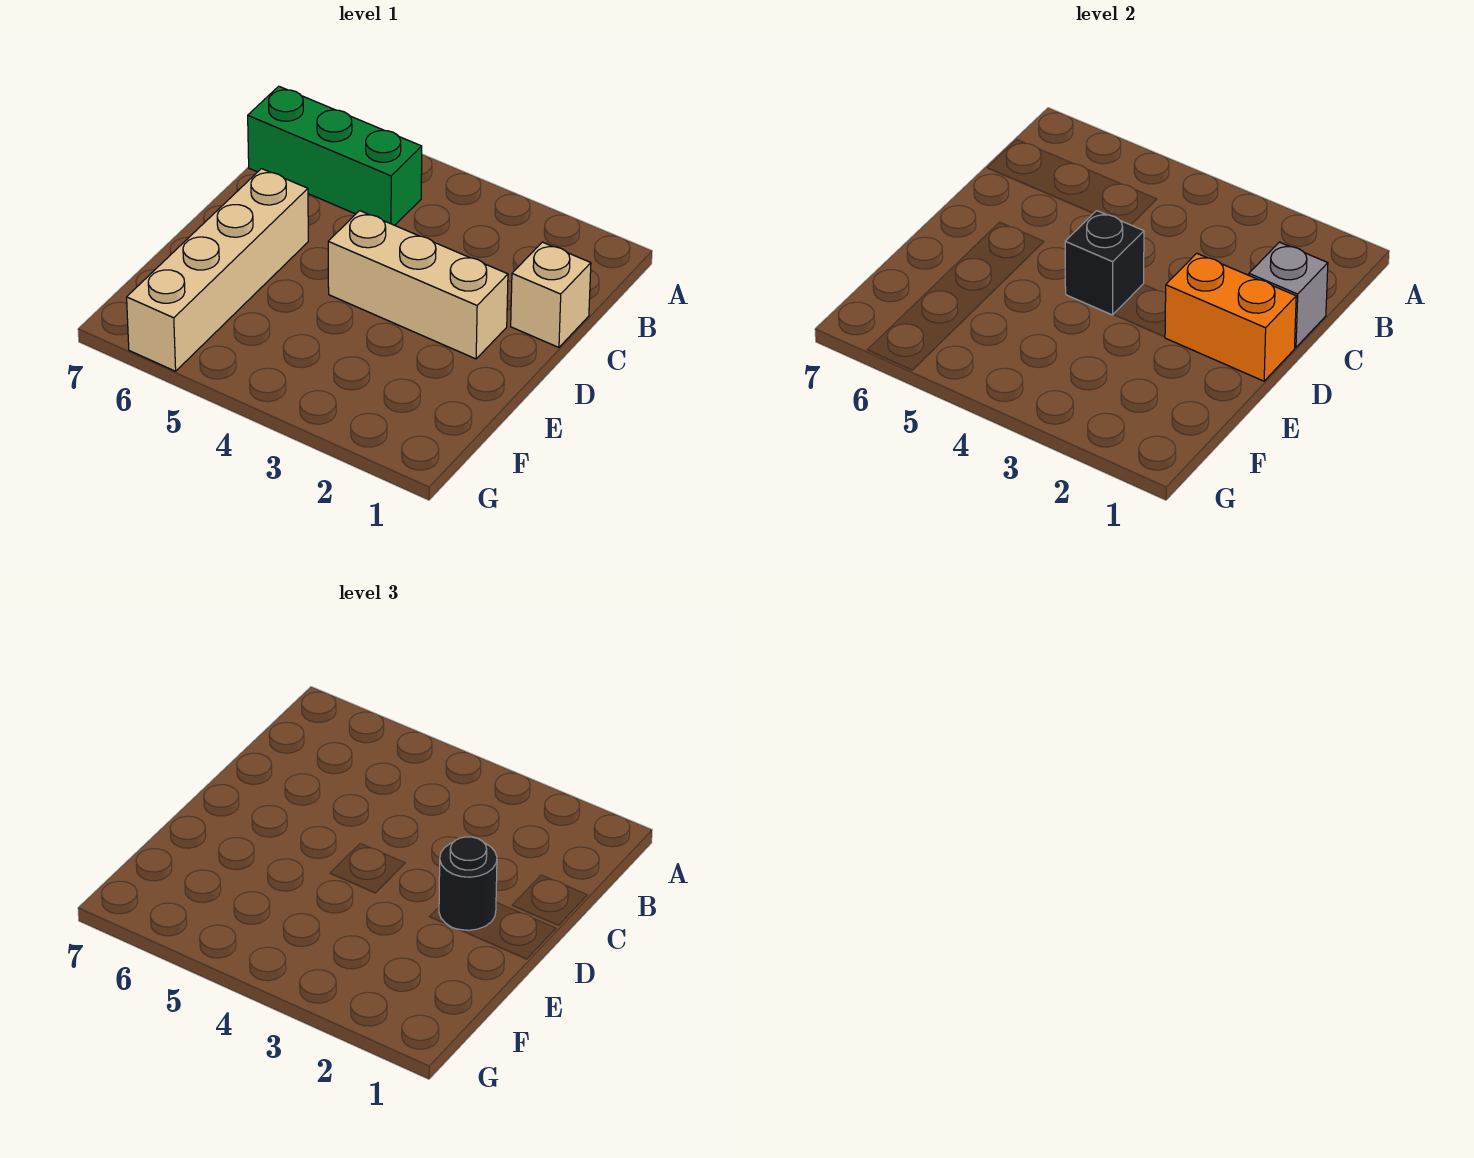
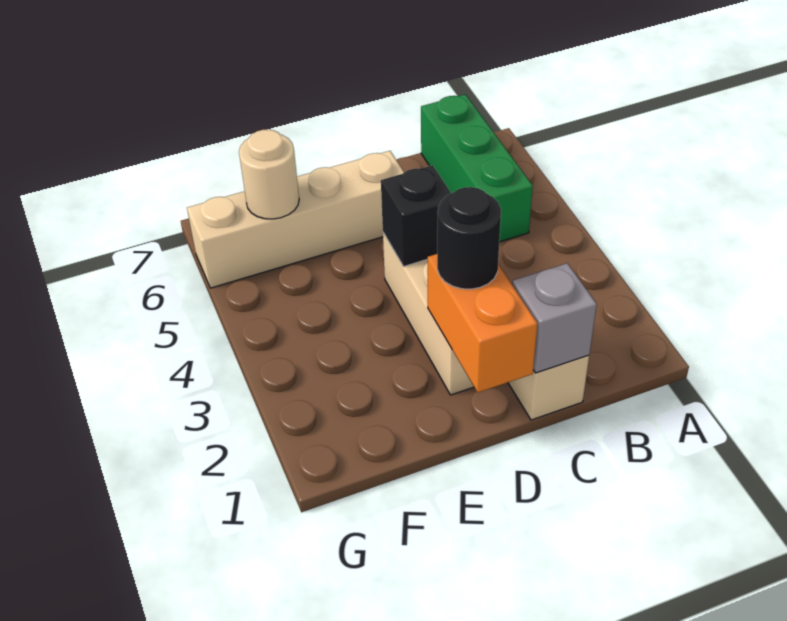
none -> tan 1x1 round brick [239,130,299,219]

